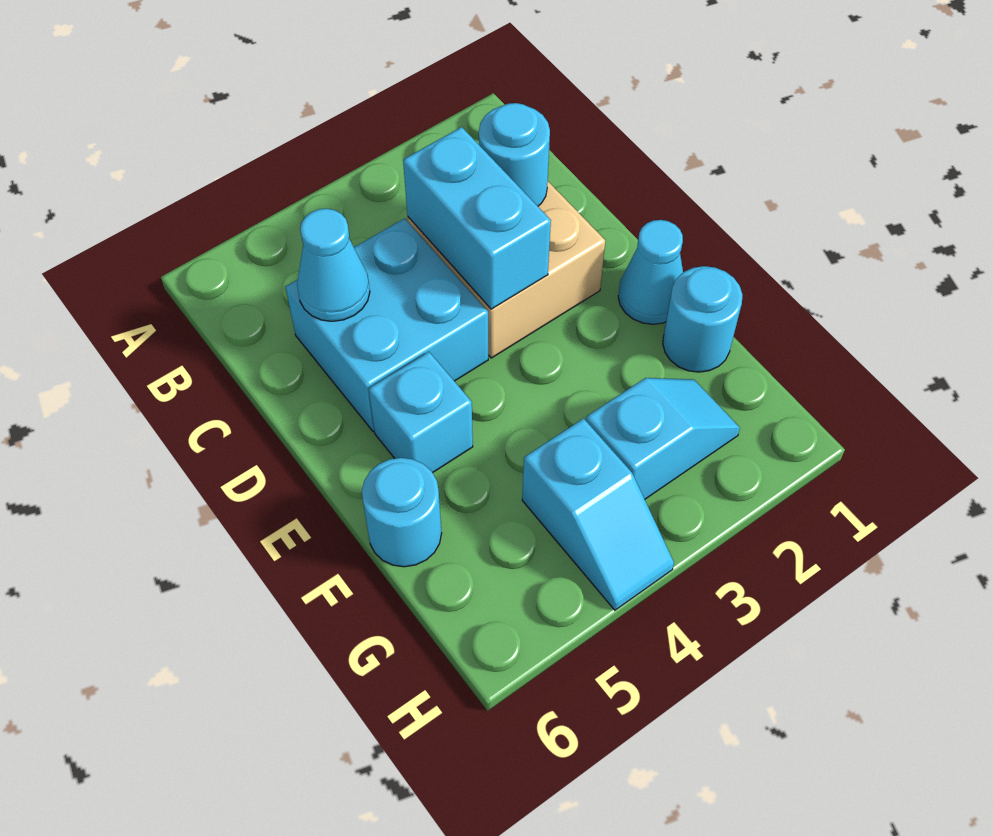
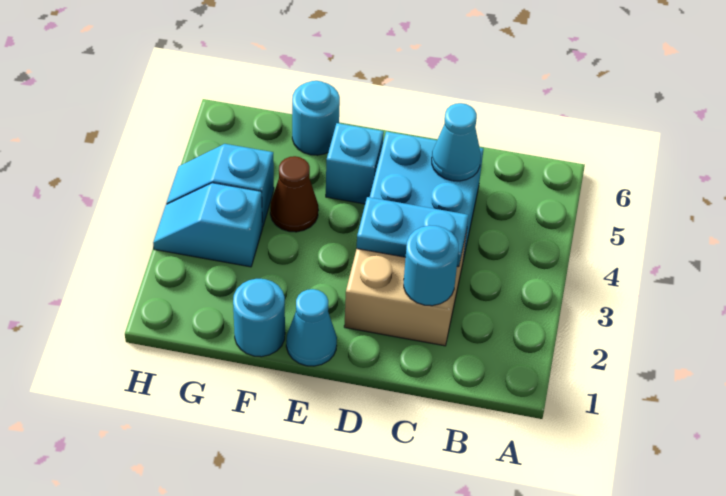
cyan 1x2 brick [403,127,551,309] -> cyan 1x2 plate [357,197,469,267]
none -> brown 1x1 cone [270,156,318,232]
cyan 1x2 slope [586,378,740,499] -> cyan 1x2 slope turned to [153,183,263,267]

